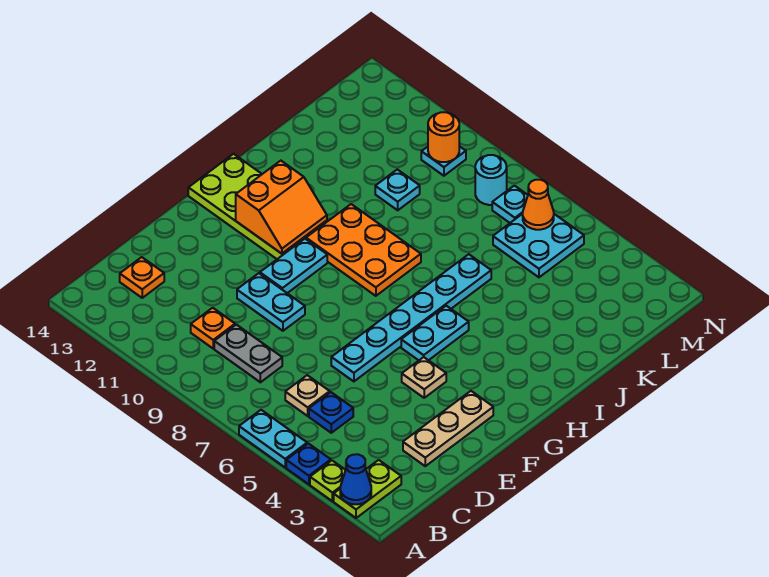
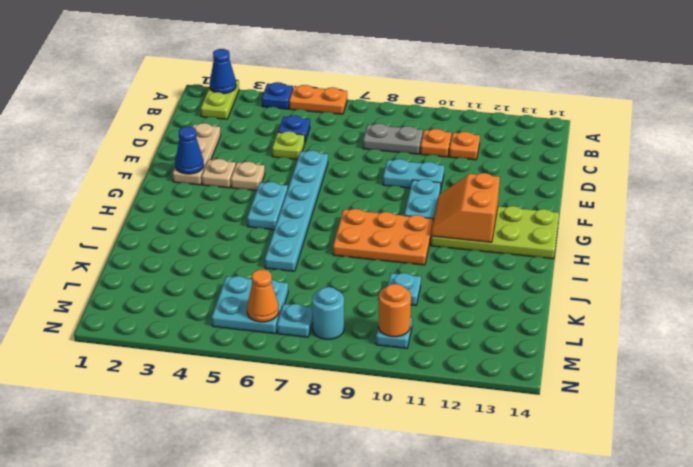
lime 1x1 plate [310,461,345,501] -> lime 1x1 plate moved to [272,131,305,159]
cyan 1x2 plate [239,410,307,467] -> orange 1x2 plate [289,85,347,114]
tan 1x1 plate [285,375,330,416] -> tan 1x1 plate moved to [202,159,236,188]
orange 1x1 plate [120,257,164,298] -> orange 1x1 plate moved to [449,132,480,160]
none -> blue 1x1 cone [175,126,204,174]

